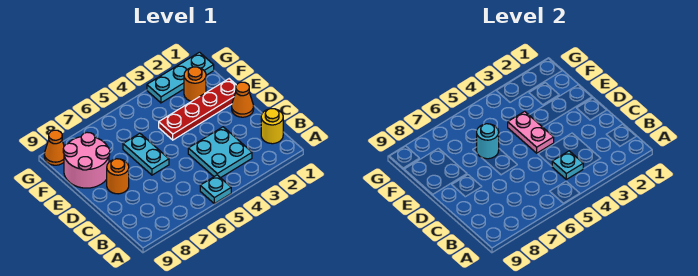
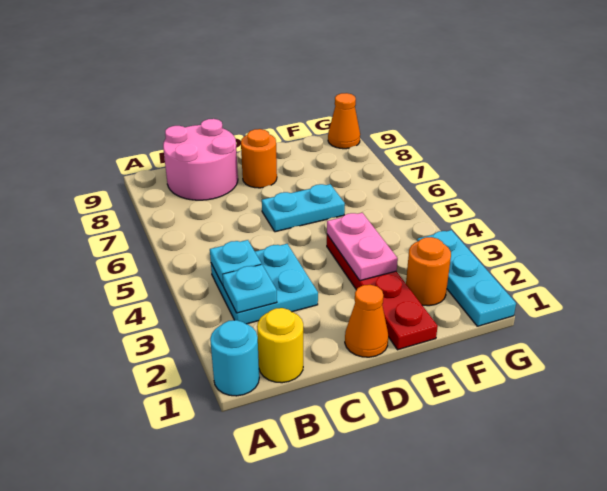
cyan 1x1 plate [200,175,231,204] -> cyan 1x1 plate moved to [223,264,277,313]
pink 1x2 plate [508,111,554,153] -> pink 1x2 plate turned to [327,213,398,281]
cyan 1x1 round brick [477,124,499,159] -> cyan 1x1 round brick moved to [210,320,259,396]
pink 2x2 round brick [63,132,110,188] -> pink 2x2 round brick moved to [163,119,238,200]

